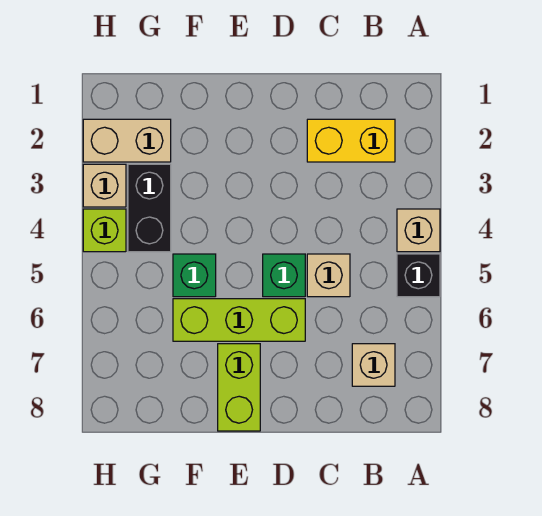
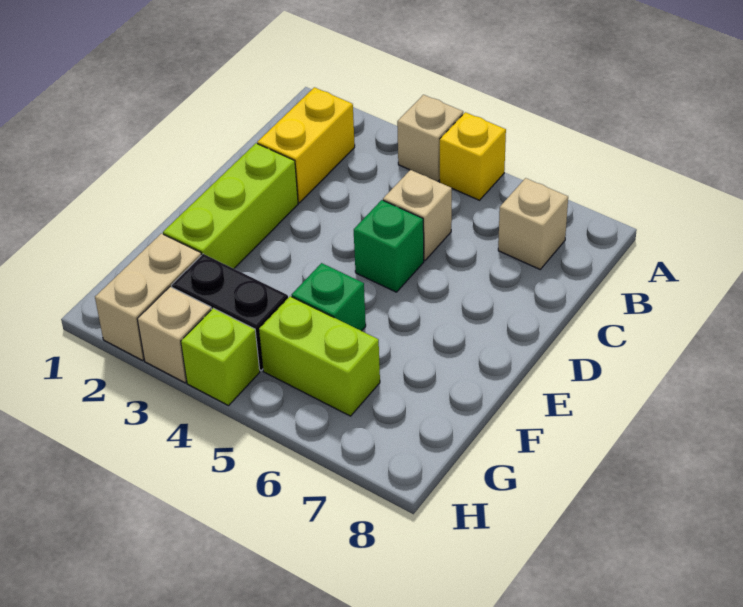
black 1x1 brick [397,254,440,297] -> yellow 1x1 brick [440,112,506,200]
lime 1x3 brick [173,299,305,341] -> lime 1x3 brick moved to [163,143,298,269]
lime 1x2 brick [218,344,260,431] -> lime 1x2 brick moved to [259,296,380,416]

